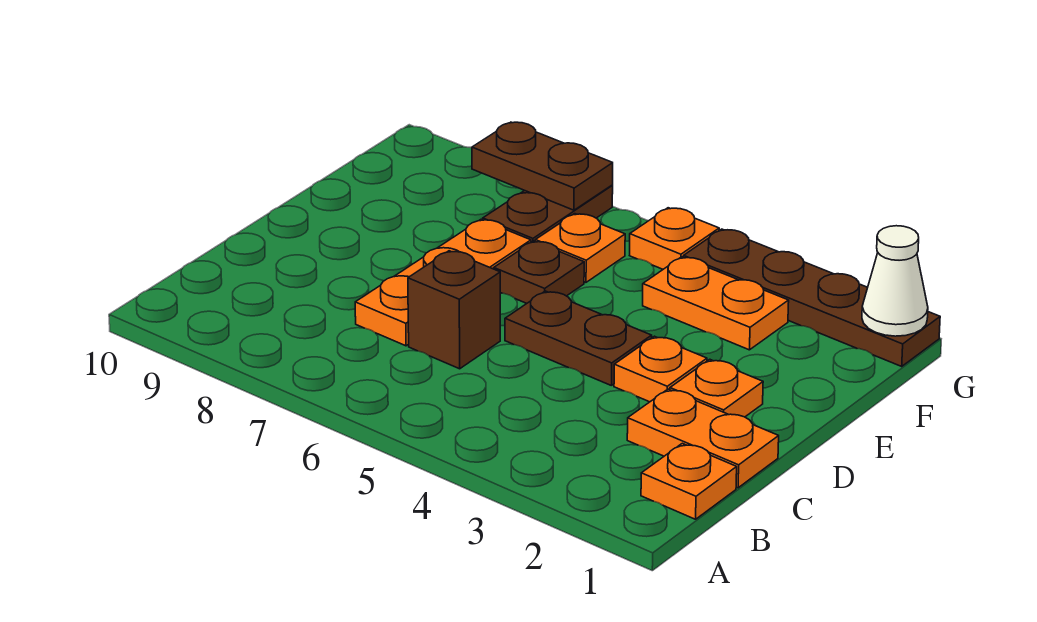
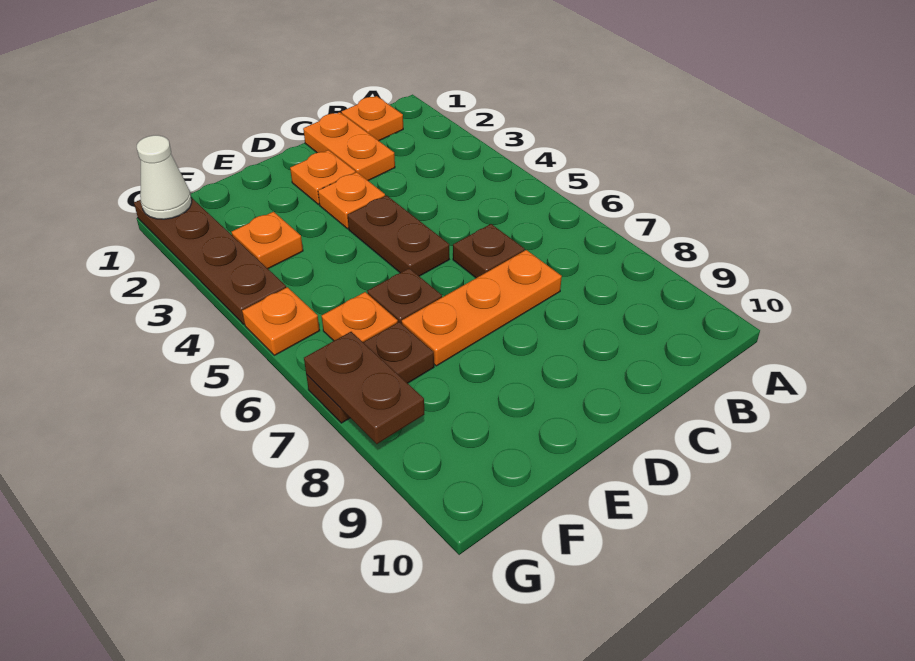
brown 1x1 brick [408,251,500,369] -> brown 1x1 plate [453,224,525,278]
orange 1x2 plate [643,257,789,350] -> orange 1x1 plate [231,212,303,269]

